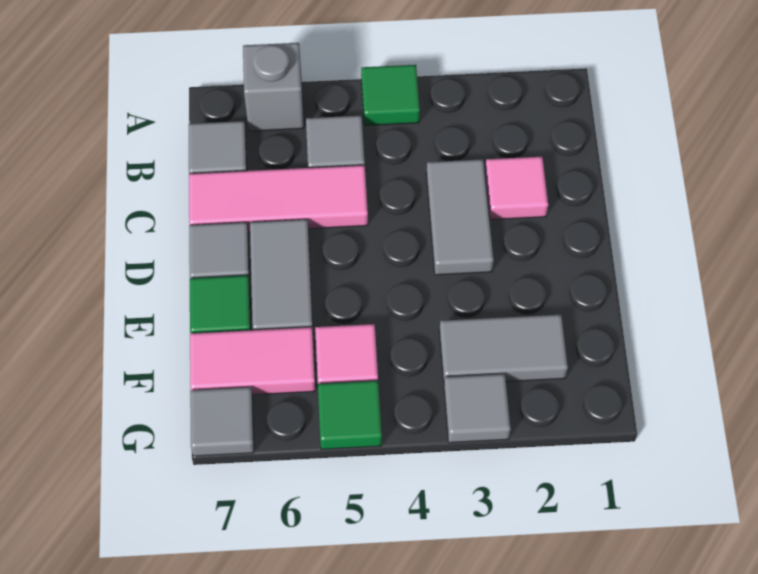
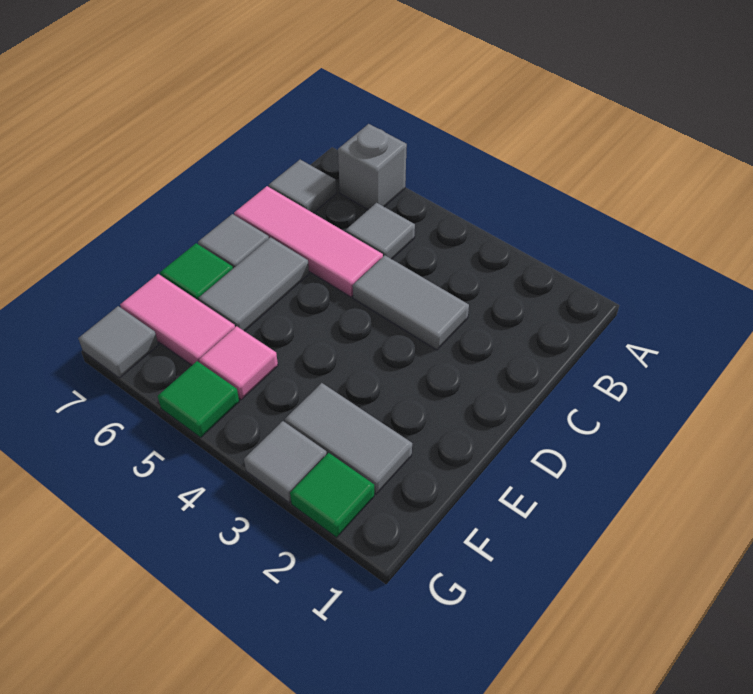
green 1x1 tile [361,65,420,126] -> green 1x1 tile moved to [290,453,374,537]
pink 1x1 tile [485,157,548,220] -> none
grey 1x2 tile [426,159,494,275] -> grey 1x2 tile turned to [353,255,469,350]

